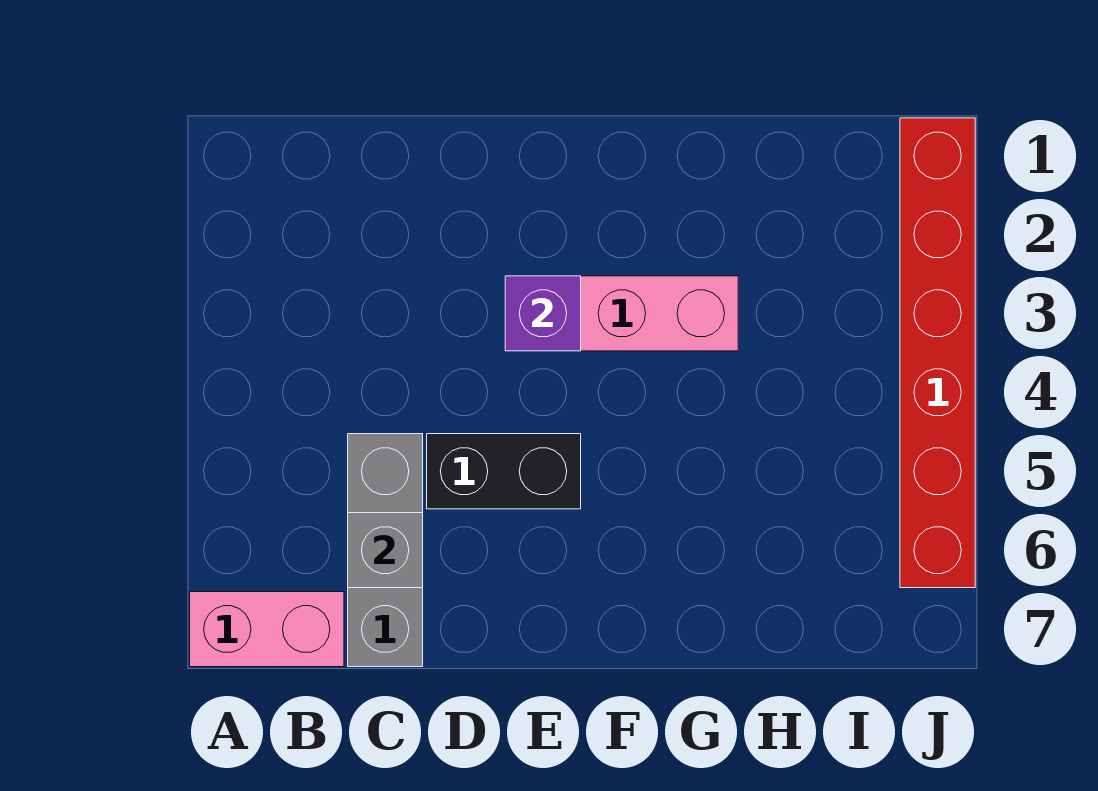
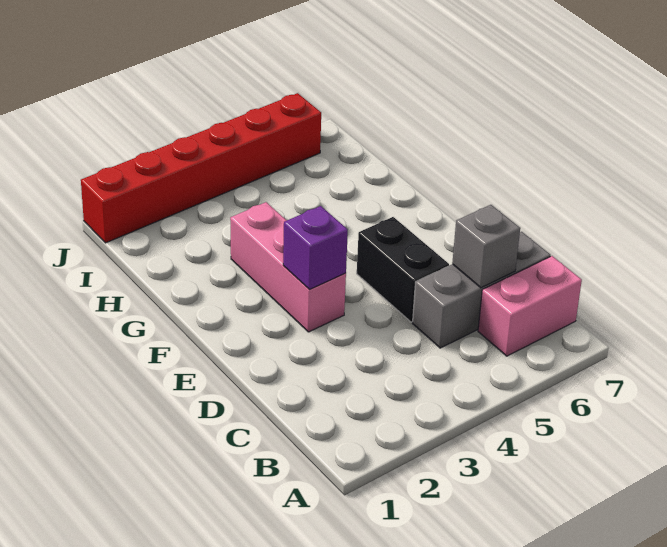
pink 1x2 brick [190,592,344,667] -> pink 1x2 brick turned to [478,256,582,356]

